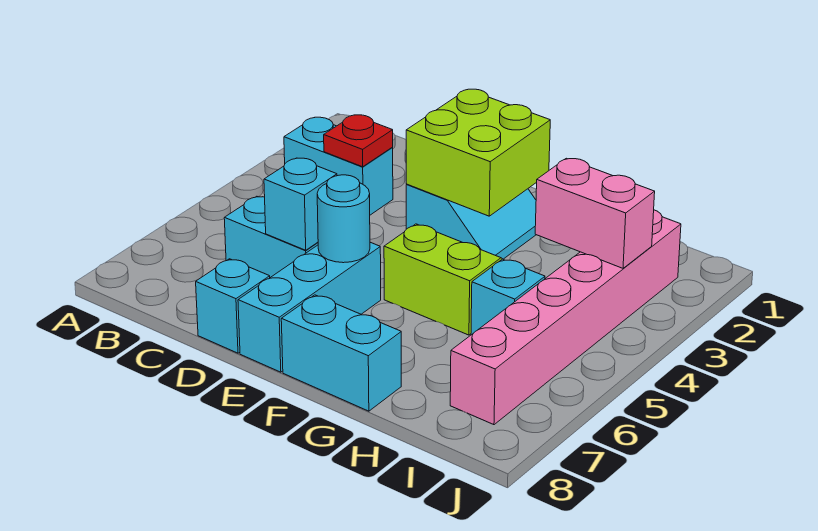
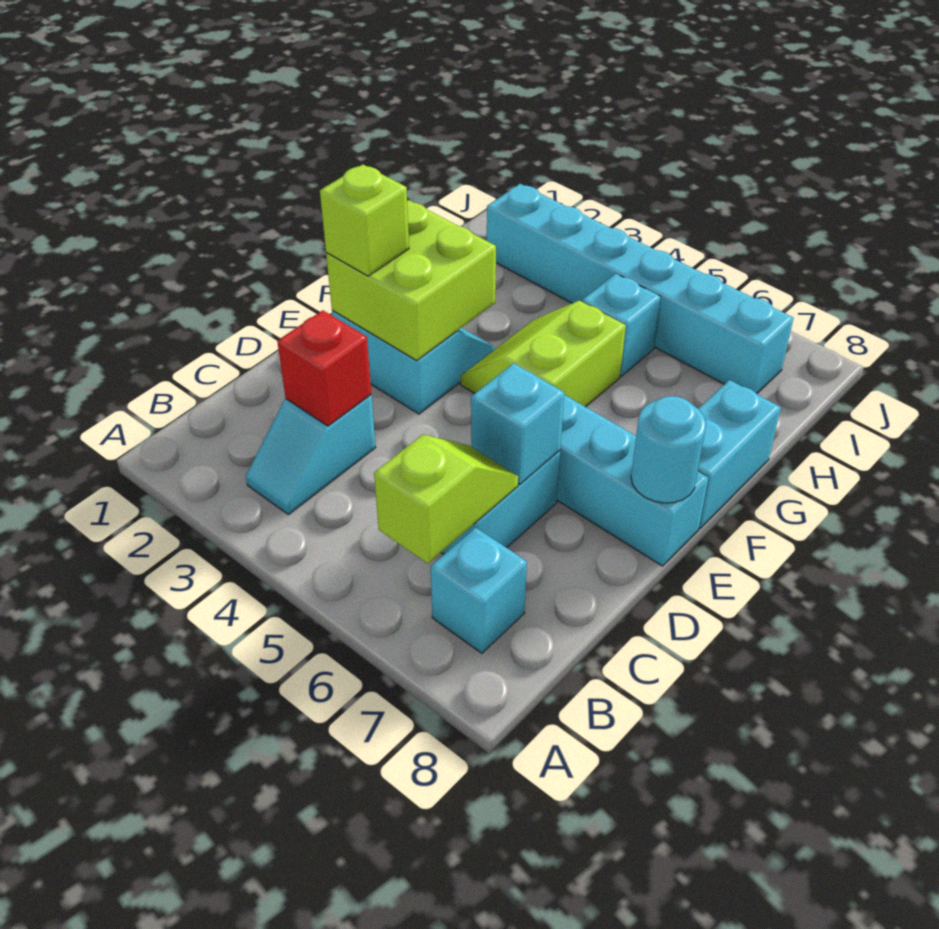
cyan 1x2 brick [284,117,393,215] -> cyan 1x2 slope [246,395,376,515]
none -> lime 1x2 slope [374,435,518,564]
red 1x1 plate [324,115,393,167] -> red 1x1 brick [277,310,371,426]
cyan 1x1 brick [196,259,270,353] -> cyan 1x1 brick moved to [431,527,527,653]
none -> lime 1x1 brick [320,164,409,276]
cyan 1x1 round brick [317,175,370,263] -> cyan 1x1 round brick moved to [631,396,706,503]
pink 1x2 brick [535,158,655,268] -> none
pink 1x6 brick [450,210,681,425] -> cyan 1x6 brick [487,184,793,394]

